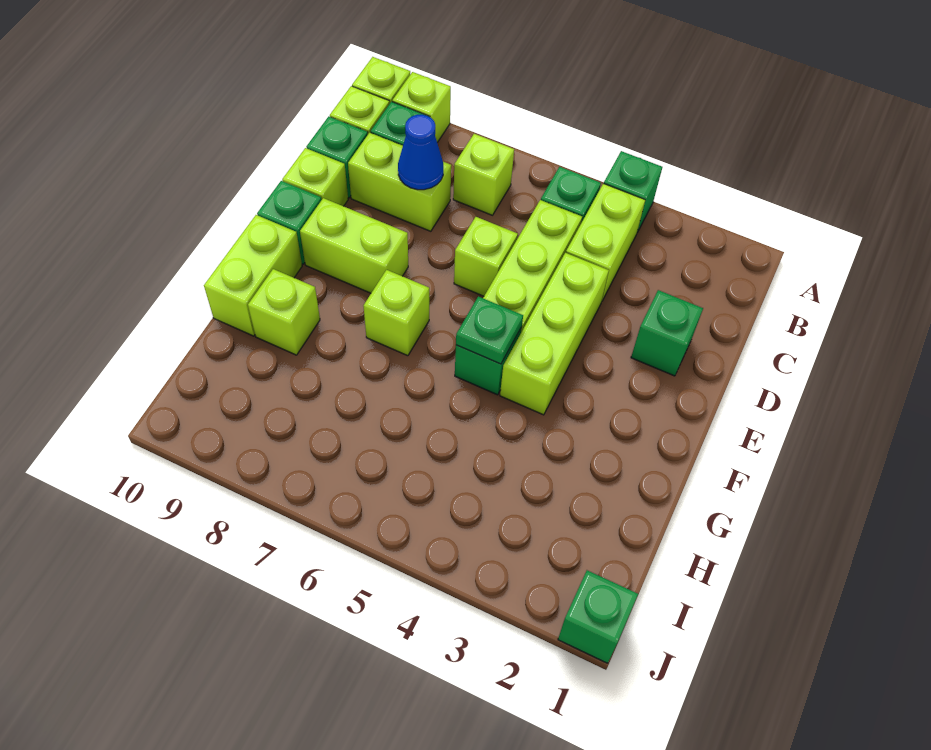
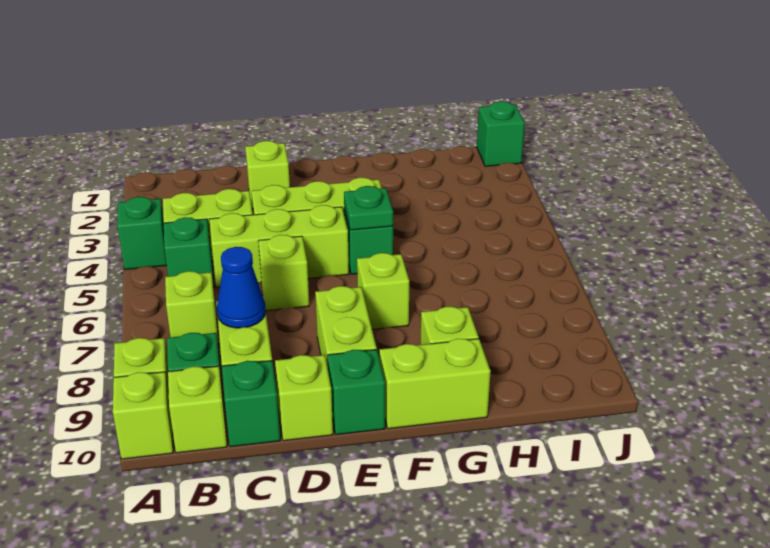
green 1x1 brick [631,290,703,376] -> lime 1x1 brick [245,141,290,209]

